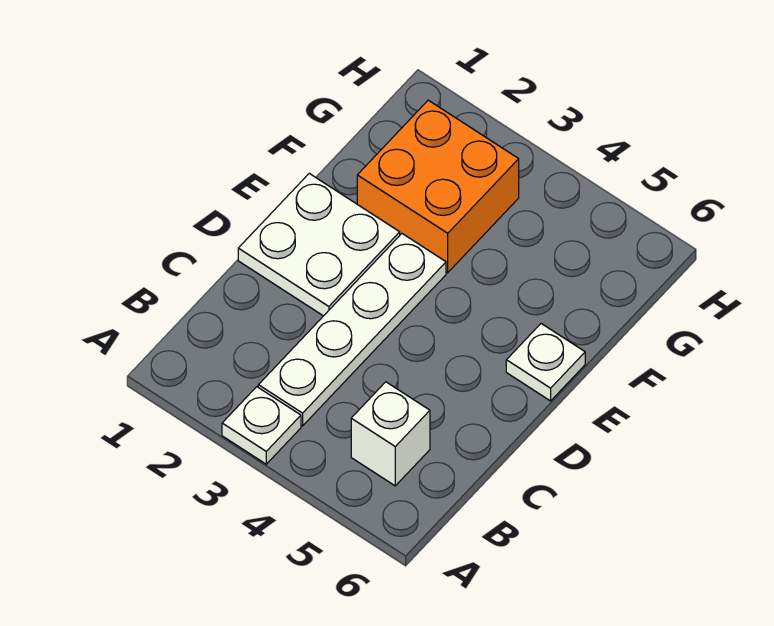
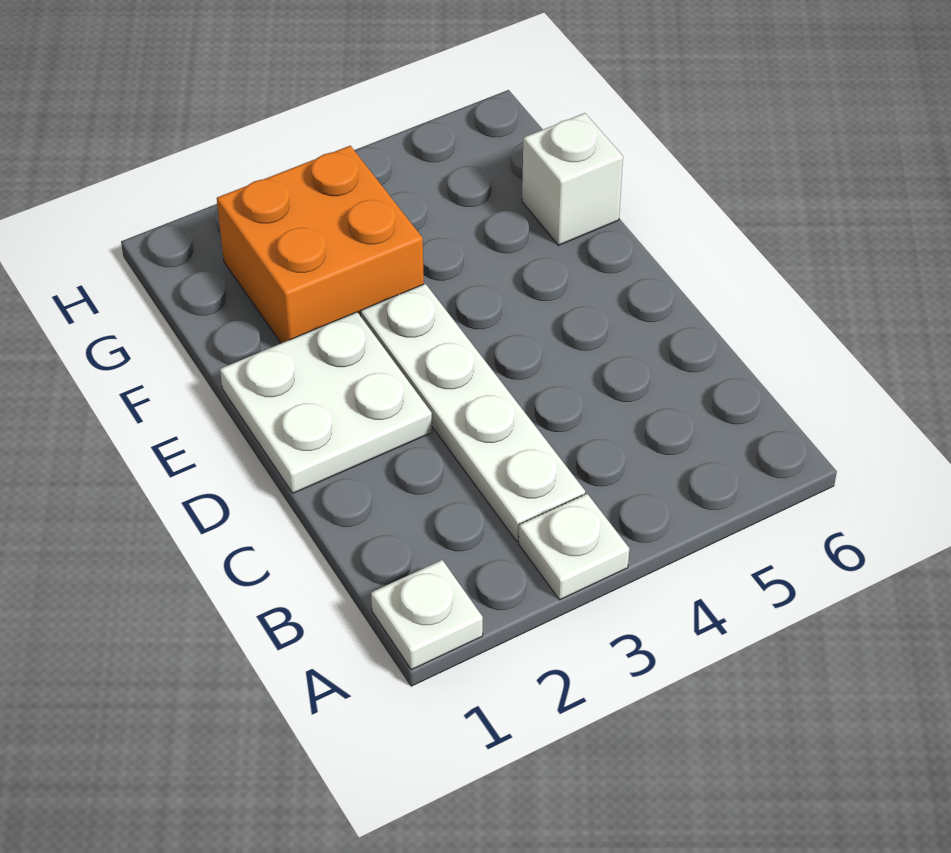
white 1x1 brick [351,382,430,486] -> white 1x1 brick moved to [522,113,623,245]
white 1x1 plate [506,324,585,401] -> white 1x1 plate moved to [371,560,483,670]

